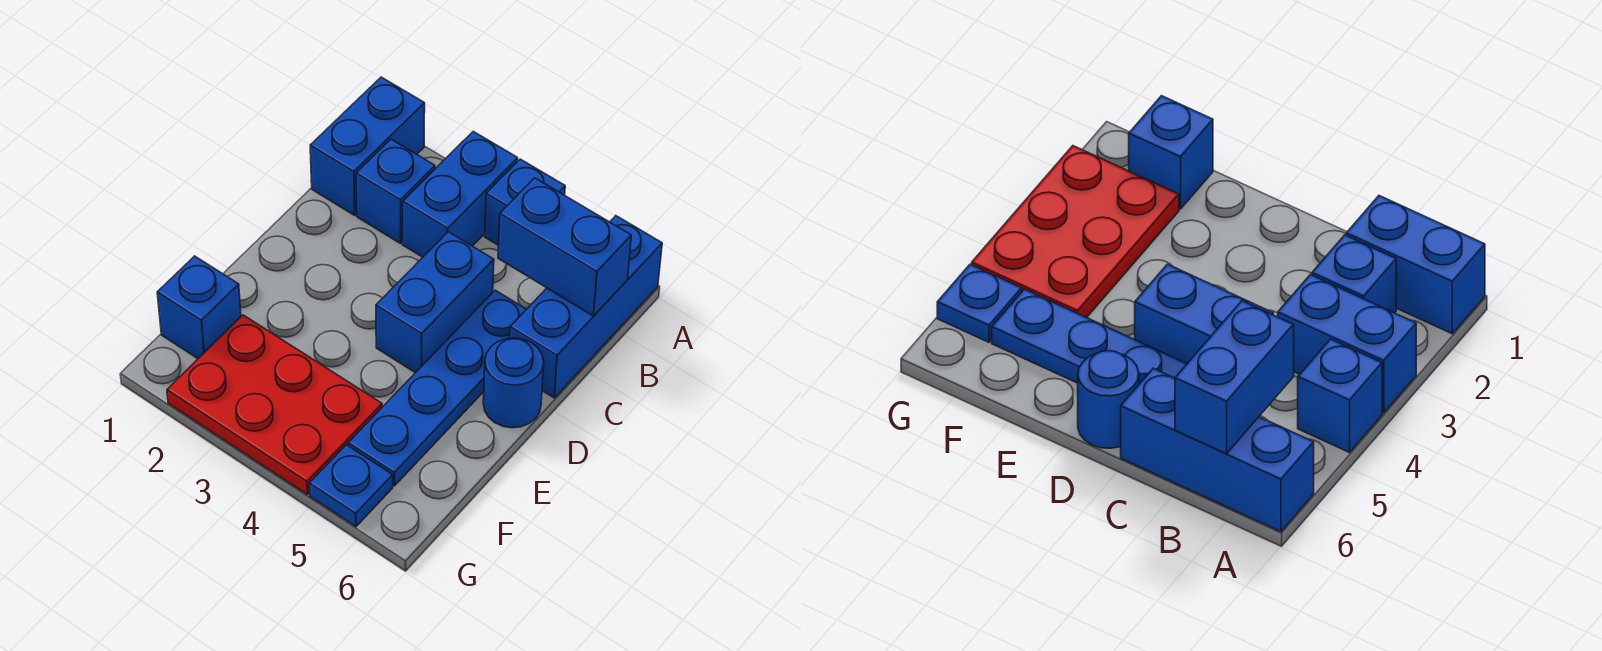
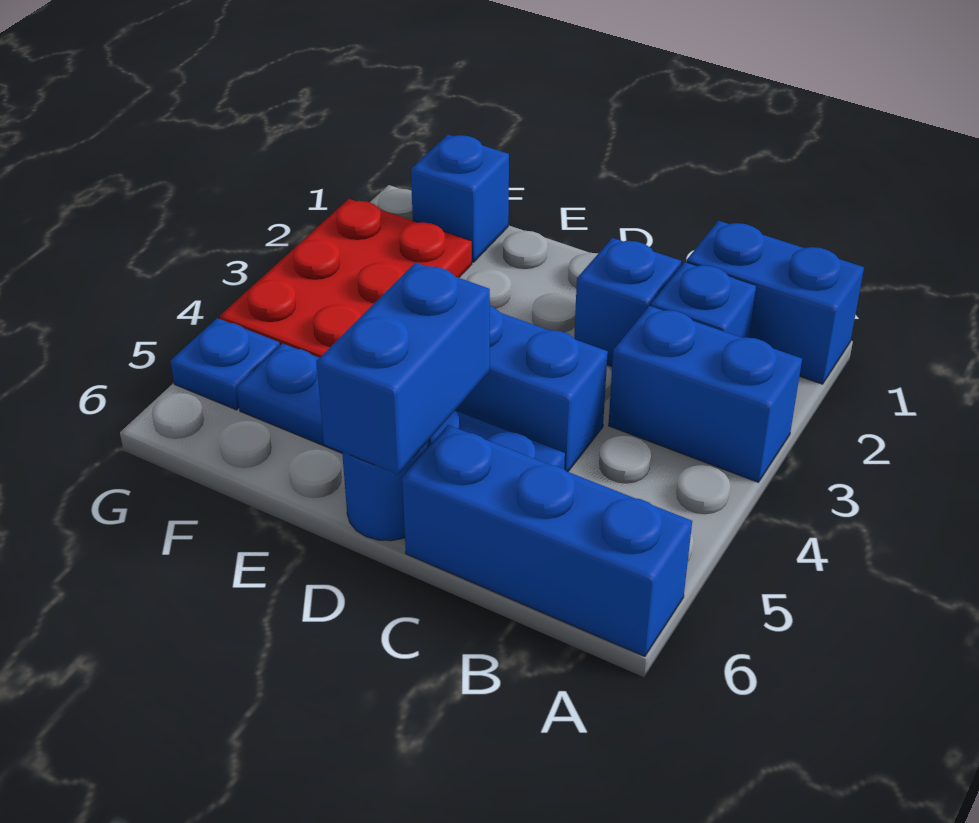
blue 1x1 brick [485,159,565,245] -> blue 1x1 brick moved to [574,238,681,367]
blue 1x2 brick [498,178,631,316] -> blue 1x2 brick moved to [317,263,490,475]

